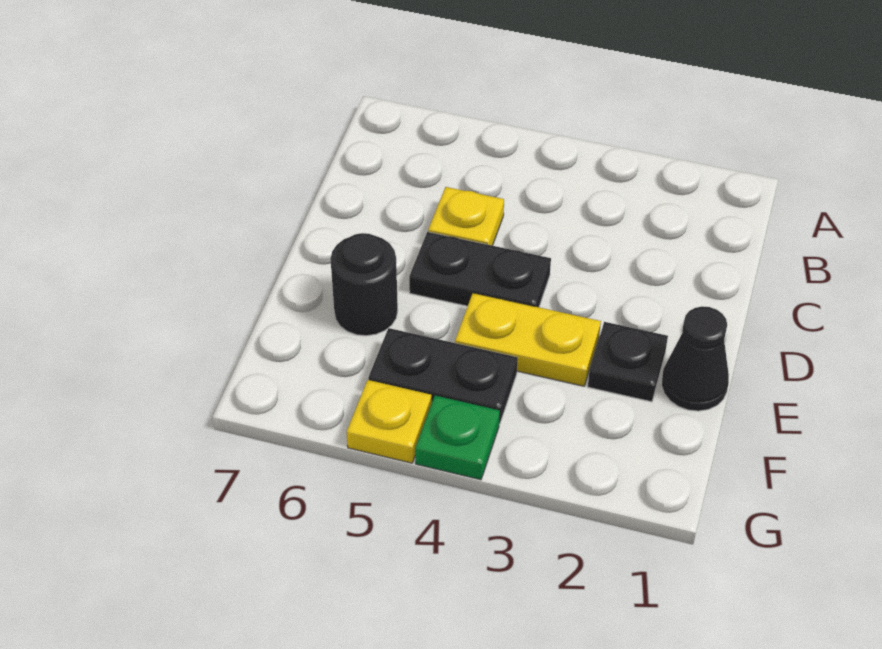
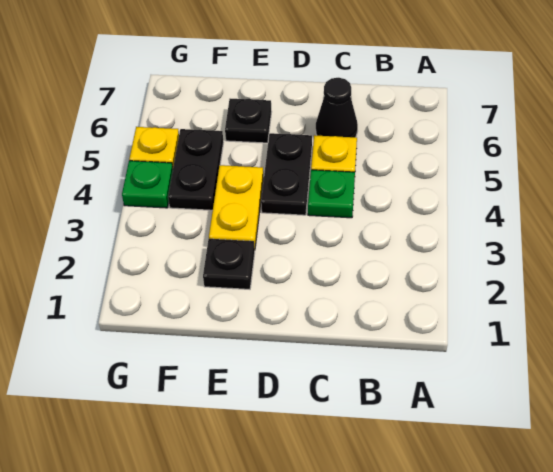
none -> green 1x1 plate [308,170,355,218]
black 1x1 cone [662,306,729,411] -> black 1x1 cone moved to [316,78,358,137]
black 1x1 round brick [330,233,398,336] -> black 1x1 plate [225,99,272,143]

